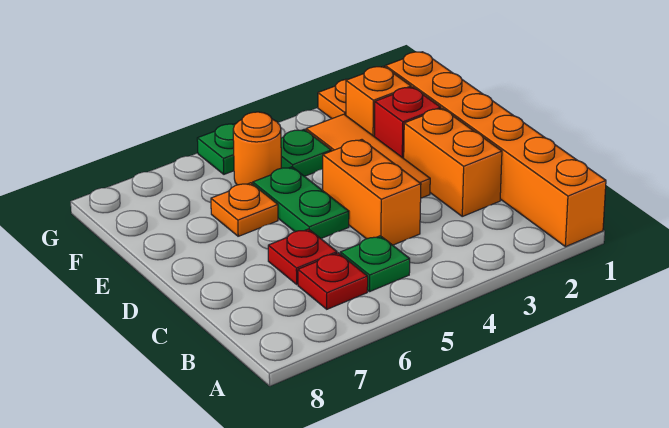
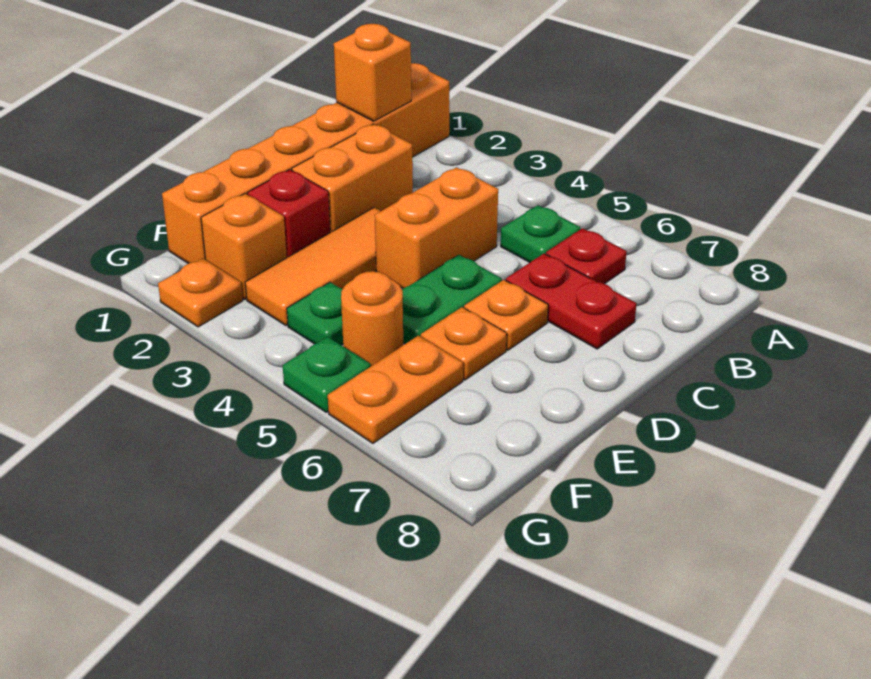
none -> orange 1x1 brick [334,24,411,121]
red 1x1 plate [268,229,337,284] -> red 1x2 plate [506,254,637,349]
none -> orange 1x1 plate [464,280,548,350]
none -> orange 1x2 plate [328,335,463,443]

